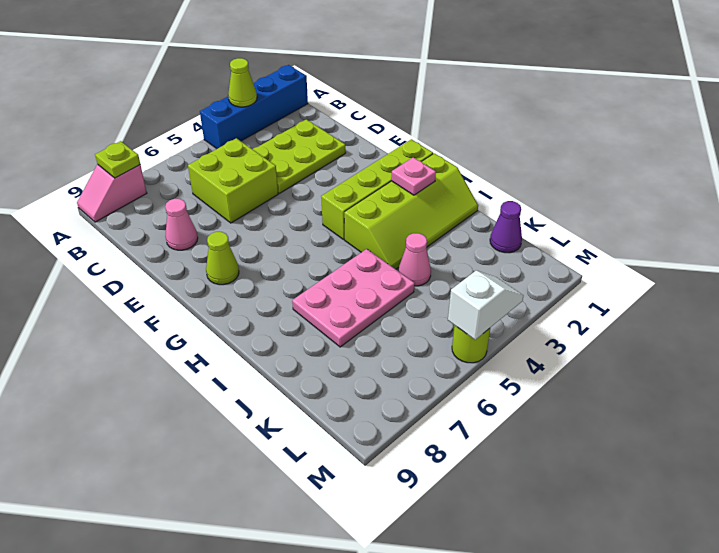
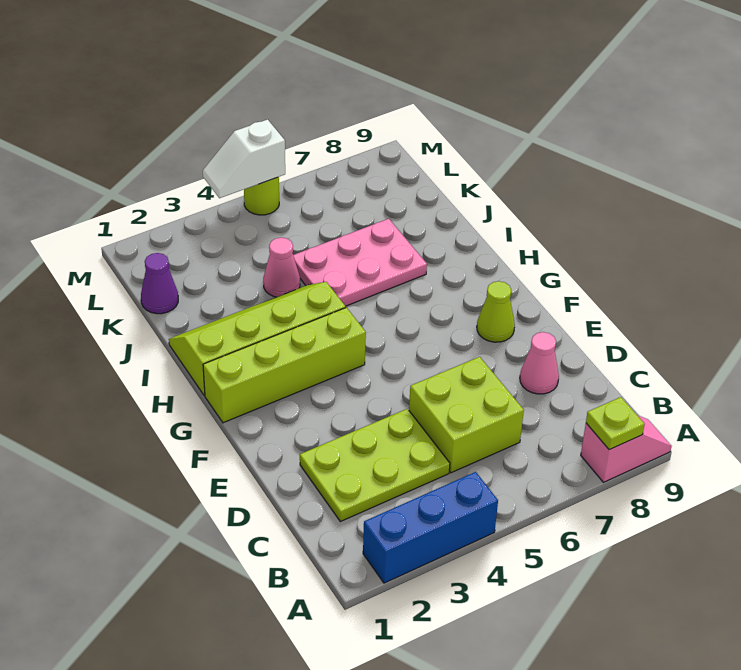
blue 1x4 brick [200,65,308,149] -> blue 1x3 brick [363,472,498,583]
lime 1x1 cone [228,58,257,107] -> none
pink 1x1 plate [391,157,436,195] -> none

